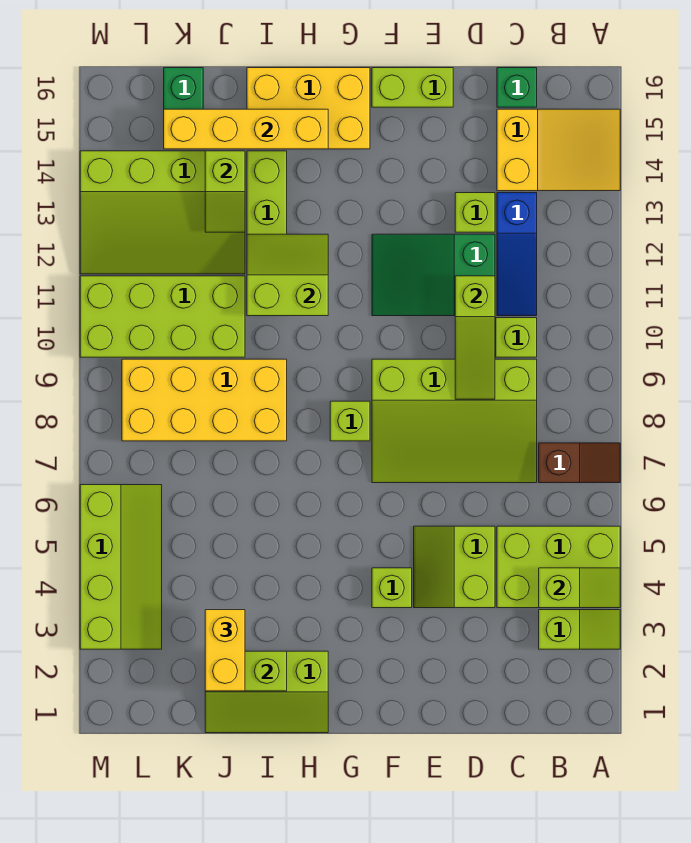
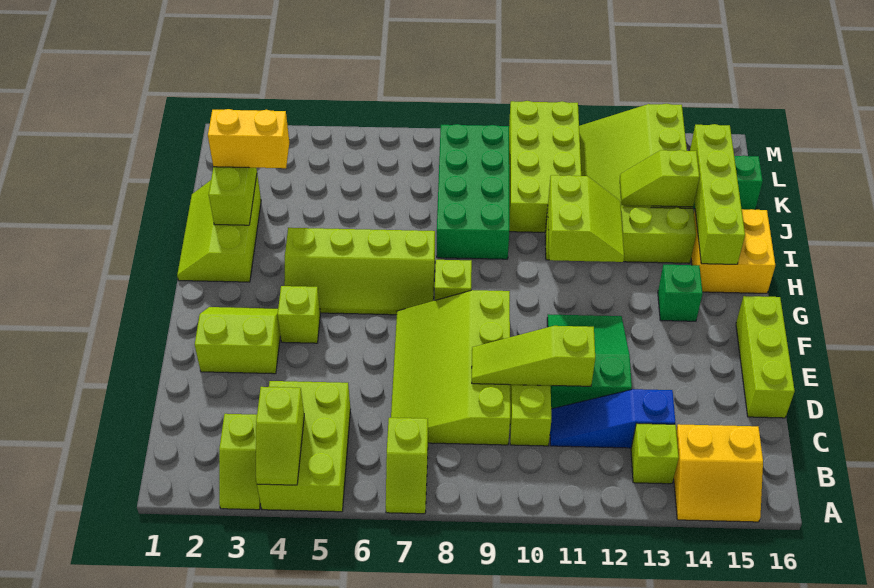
brown 1x2 slope [539,443,620,483] -> lime 1x2 slope [386,418,428,514]
yellow 2x3 slope [497,109,620,191] -> yellow 2x2 slope [674,424,763,522]
green 1x1 brick [497,68,537,107] -> green 1x1 brick moved to [658,265,703,321]
lime 2x2 slope [414,526,495,608] -> lime 2x2 slope moved to [195,307,280,374]
lime 1x1 brick [455,193,495,232] -> lime 1x1 brick moved to [631,423,679,484]
lime 1x2 brick [372,68,453,107] -> lime 1x3 brick [736,296,795,418]
yellow 2x3 brick [247,68,370,149] -> yellow 2x2 brick [691,209,775,293]
yellow 1x4 brick [164,109,328,149] -> lime 1x4 brick [690,124,745,264]
yellow 2x4 brick [122,359,287,441] -> green 2x4 brick [437,124,509,259]
lime 2x4 slope [80,485,162,649] -> lime 2x4 slope moved to [284,228,435,315]

